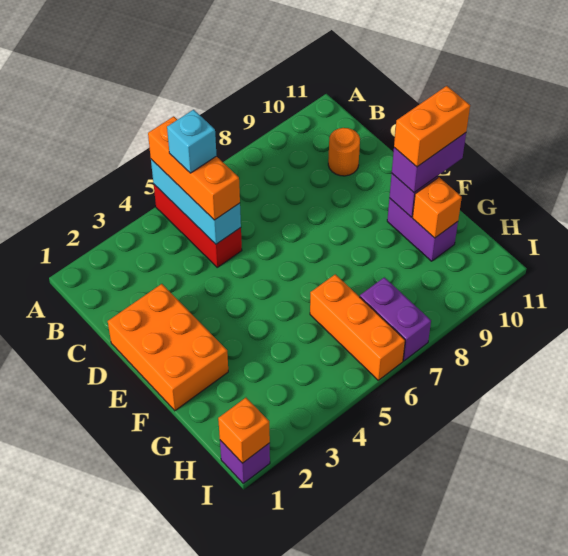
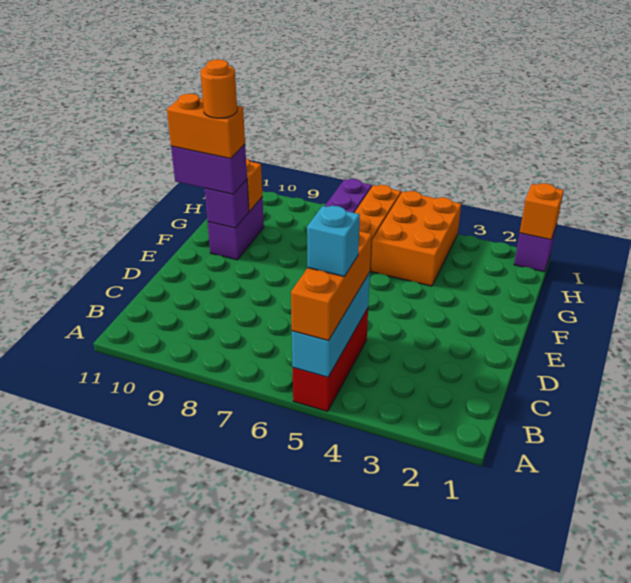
orange 1x1 round brick [328,128,360,176] -> orange 1x1 round brick moved to [201,59,237,118]
orange 2x3 brick [108,284,228,411] -> orange 2x3 brick moved to [371,191,461,286]

